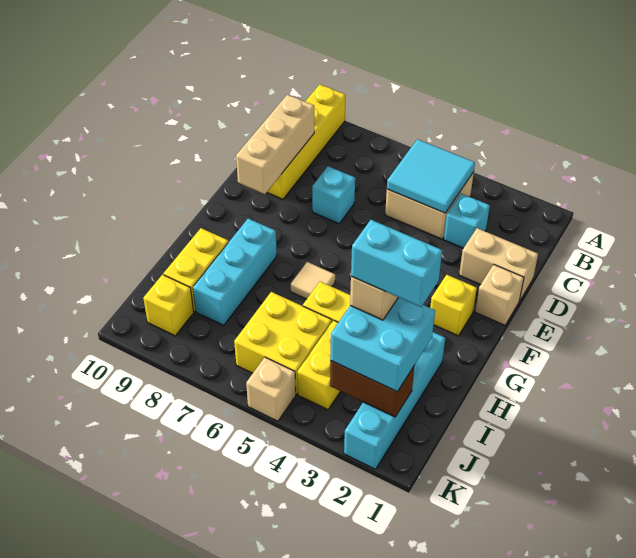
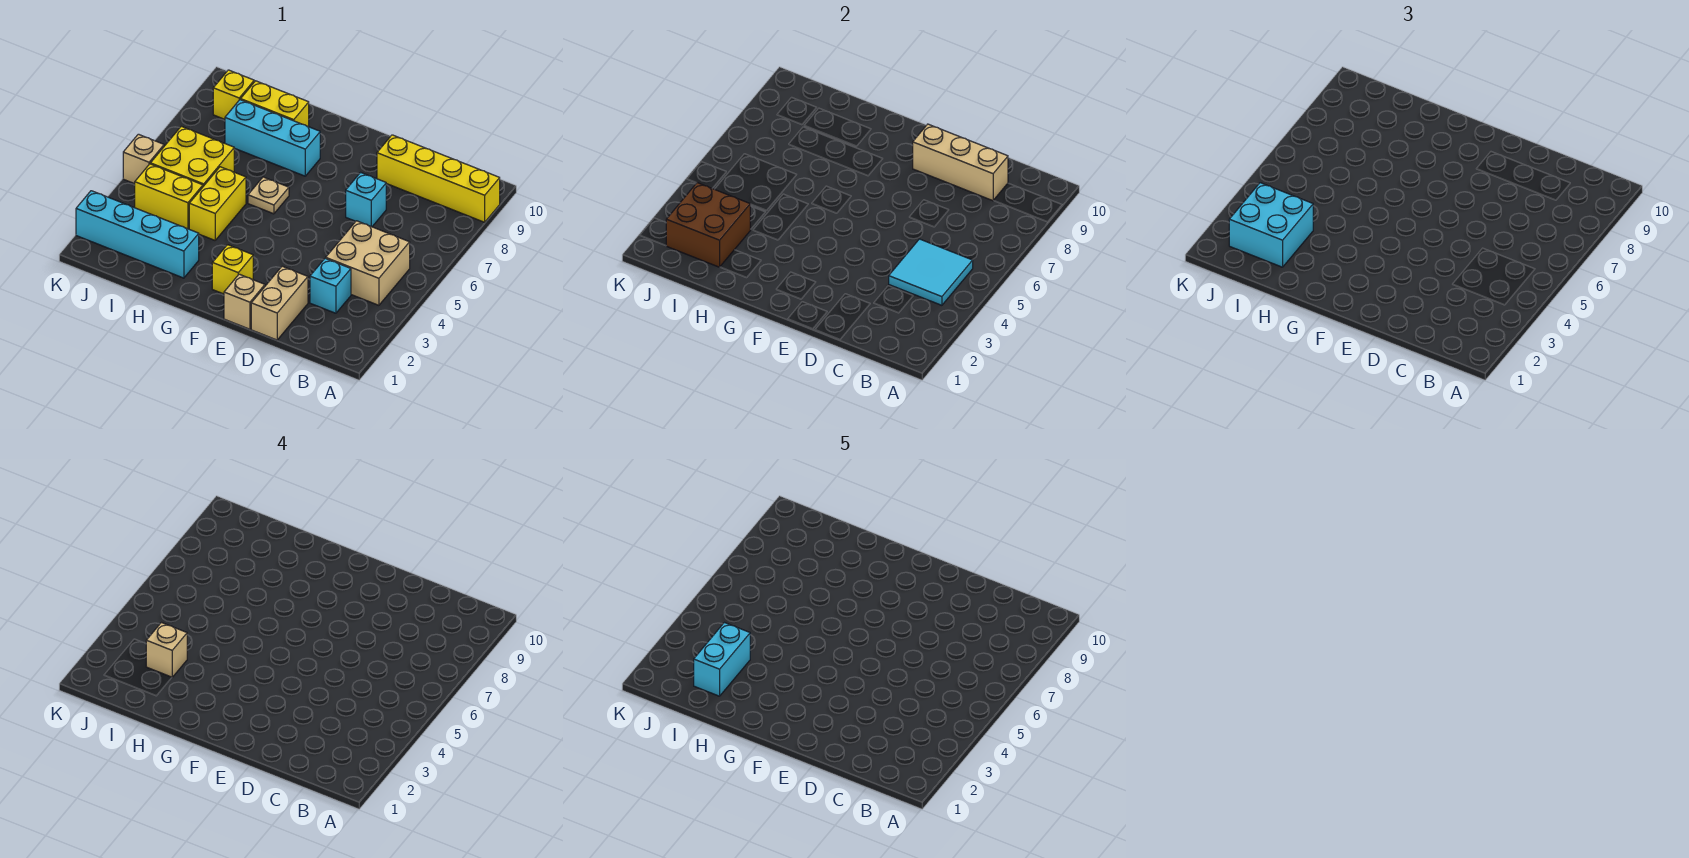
tan 1x1 tile [291,262,335,299] -> tan 1x1 plate [248,177,289,214]
brown 1x2 brick [330,361,415,417] -> brown 2x2 brick [666,183,750,267]

